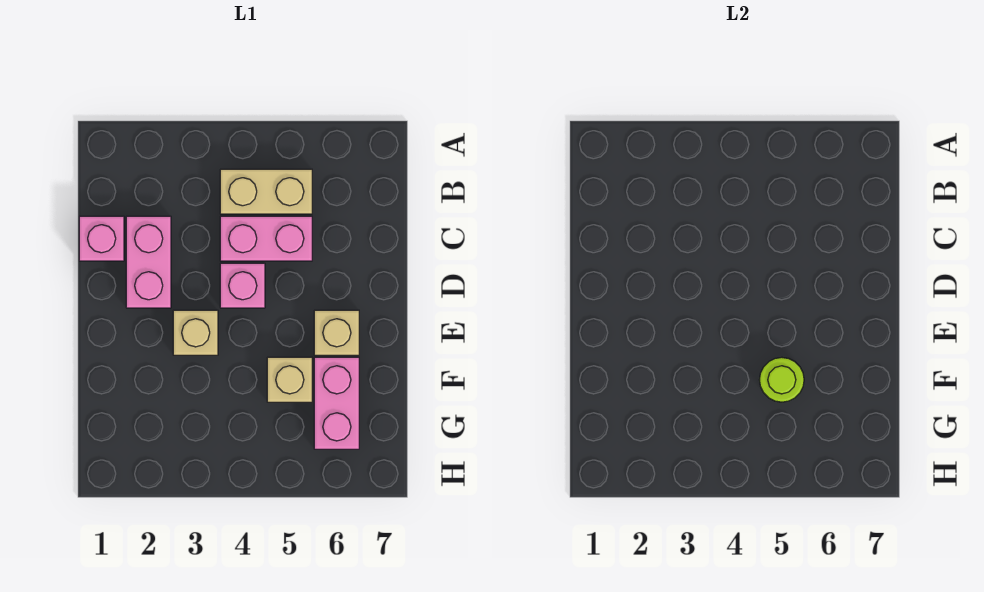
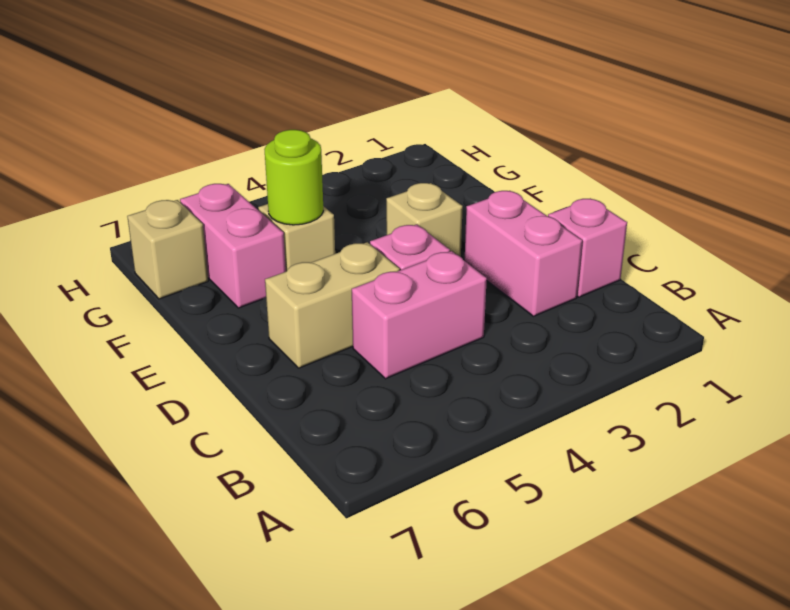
tan 1x2 brick [220,169,312,214] -> tan 1x2 brick moved to [265,242,400,368]
tan 1x1 brick [314,310,359,355] -> tan 1x1 brick moved to [127,200,208,299]

